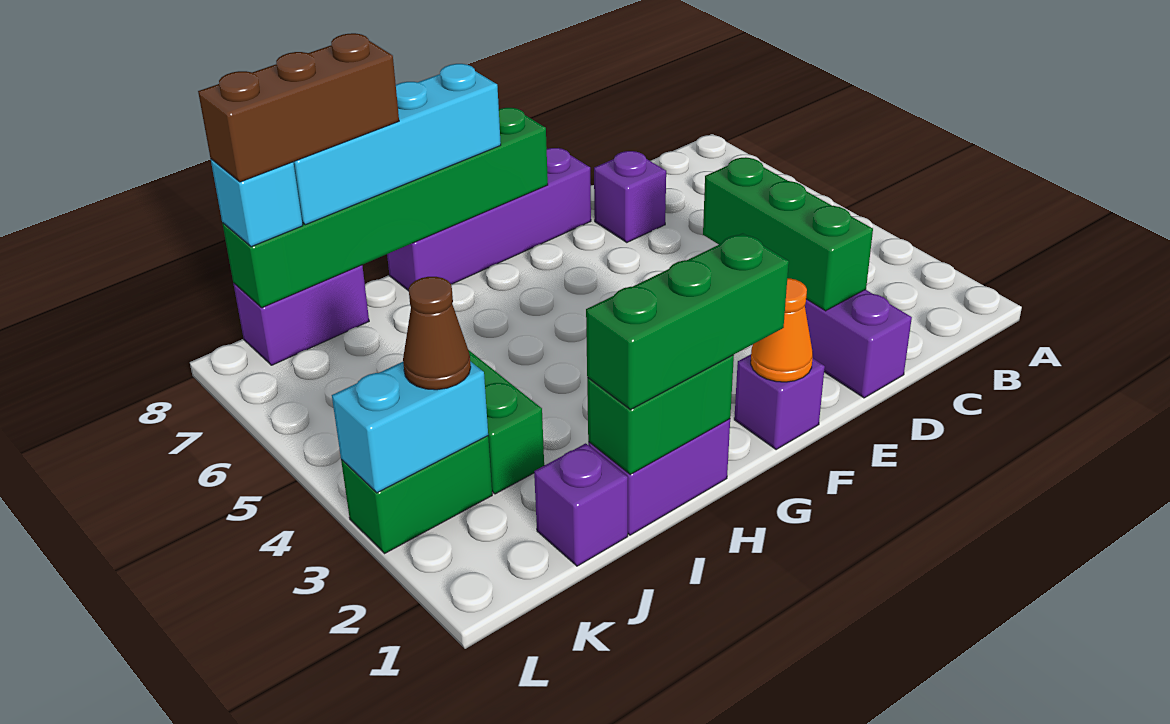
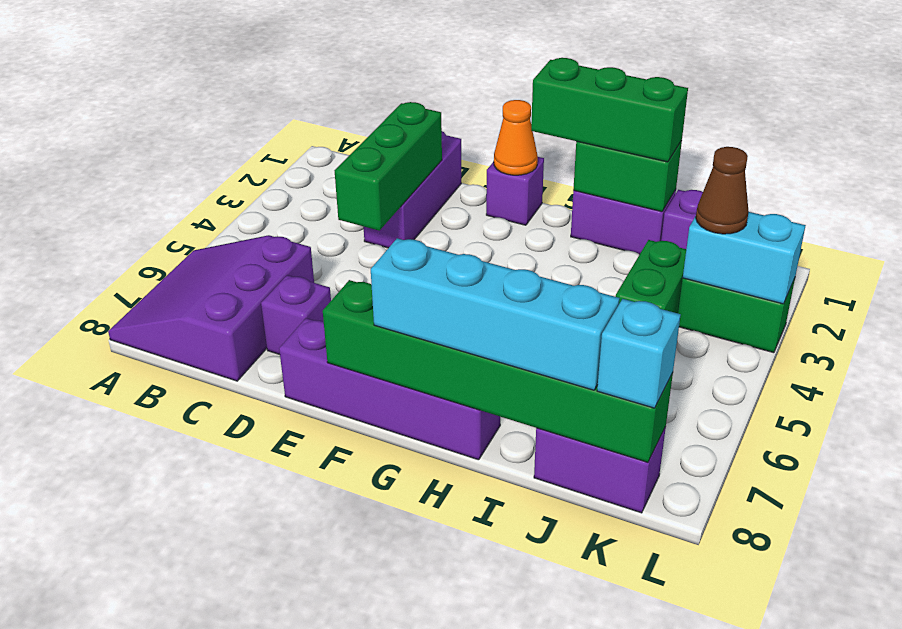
none -> purple 3x3 slope [108,235,314,381]
brown 1x3 brick [198,33,399,182] -> none

